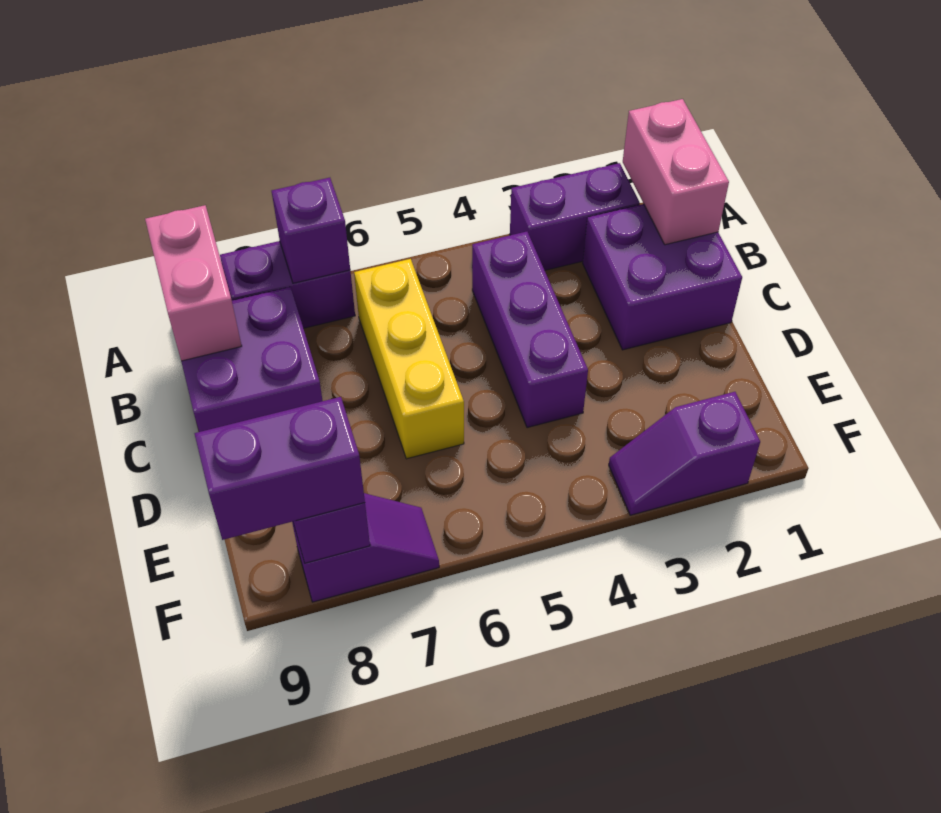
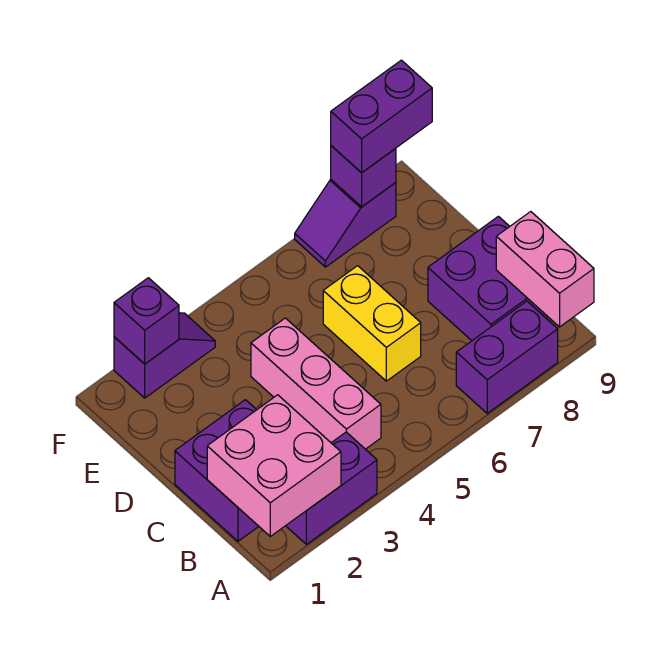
pink 1x2 brick [623,99,729,245] -> pink 2x2 brick [207,395,341,536]
purple 1x1 brick [272,178,350,283] -> purple 1x1 brick moved to [114,278,179,364]
purple 1x3 brick [472,232,588,428] -> pink 1x3 brick [251,318,381,449]
yellow 1x3 brick [354,259,464,459] -> yellow 1x2 brick [323,266,421,381]

